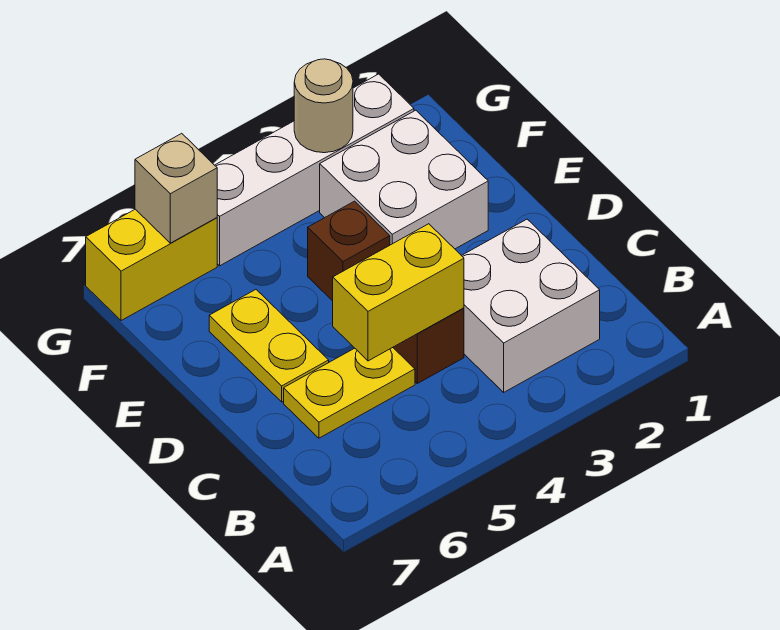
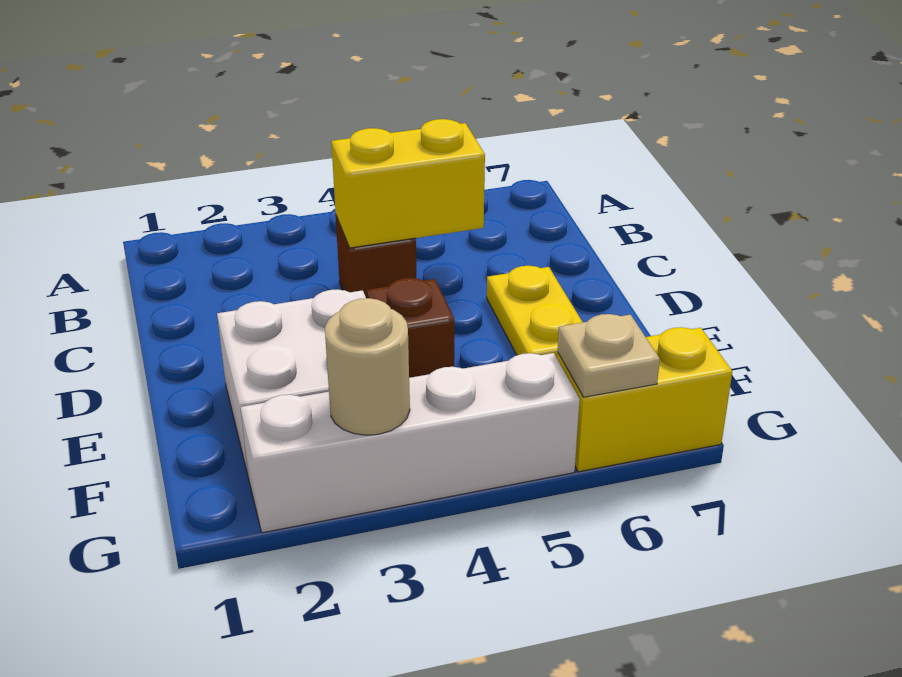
white 2x2 brick [462,219,600,392] -> none
yellow 1x2 plate [284,348,415,438] -> none
tan 1x1 brick [135,133,217,243] -> tan 1x1 plate [557,314,660,397]

